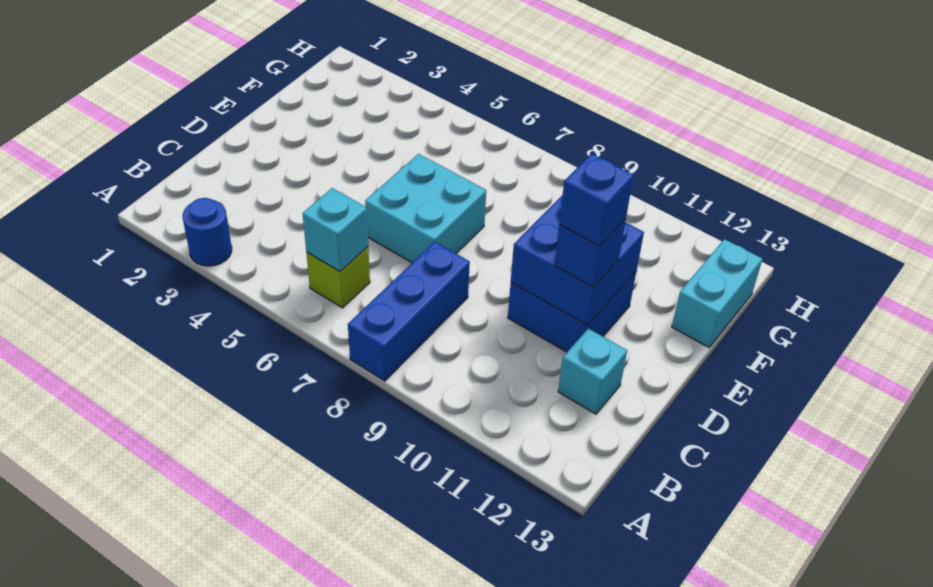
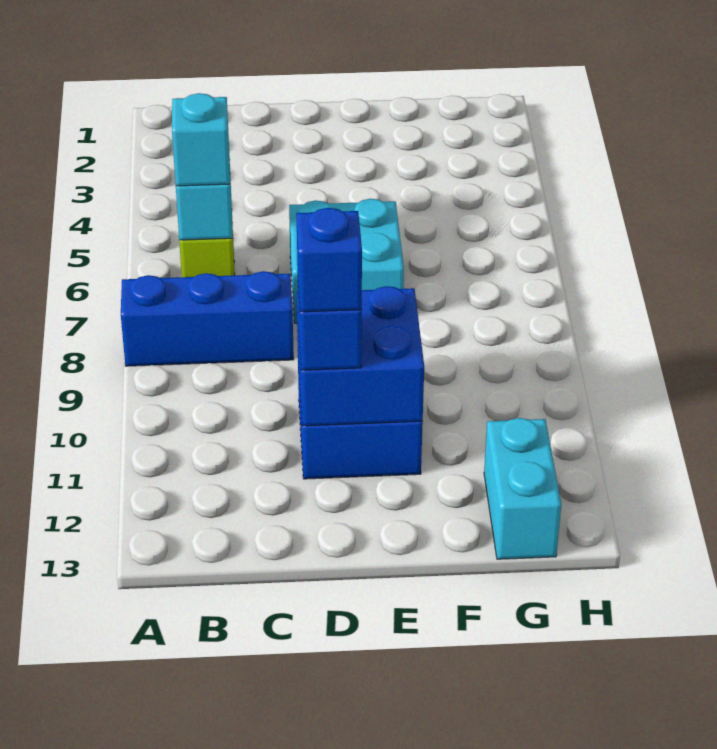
blue 1x1 round brick [183,198,232,266] -> none
cyan 1x1 brick [558,328,627,414] -> cyan 1x1 brick moved to [172,93,230,186]
cyan 1x2 brick [672,239,762,348] -> cyan 1x2 brick turned to [484,418,561,559]

